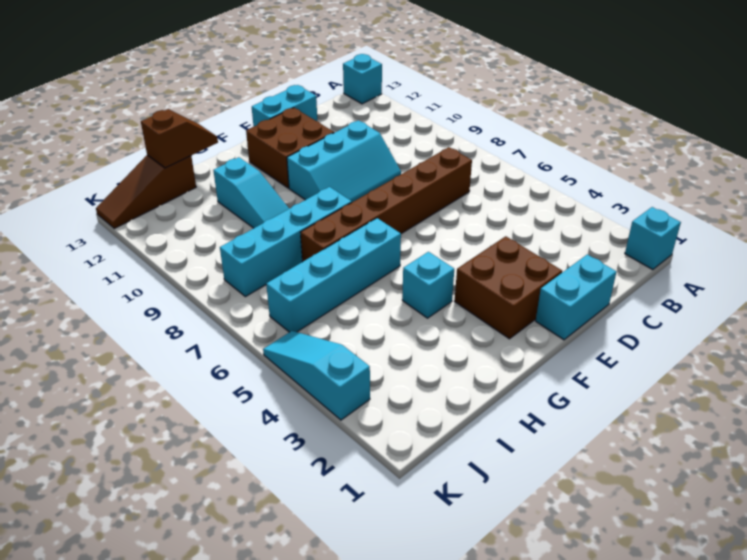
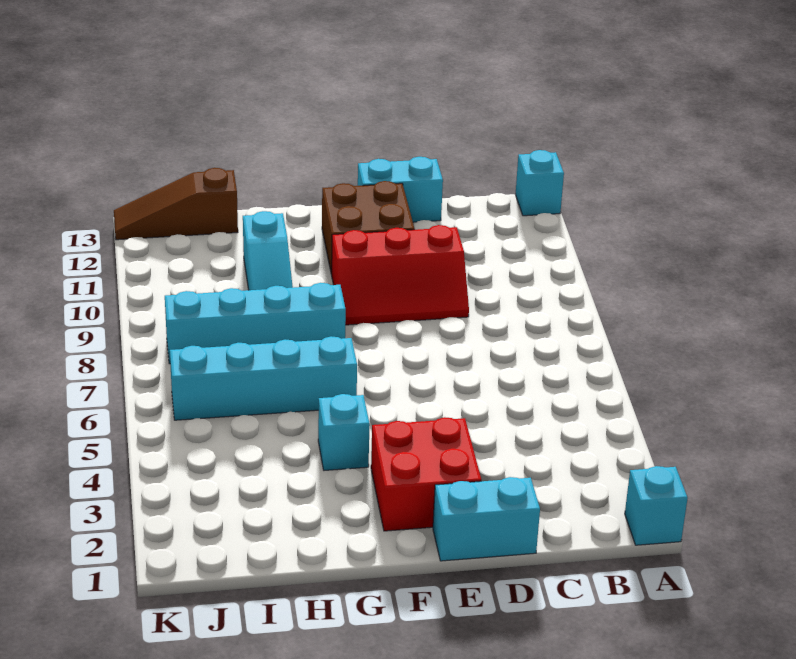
brown 1x6 brick [300,147,472,262] -> none
cyan 2x3 slope [287,121,401,202] -> red 2x3 slope [332,225,469,325]
brown 2x2 brick [455,236,562,339] -> red 2x2 brick [371,417,481,531]
brown 1x2 slope [141,109,218,168] -> none
cyan 1x3 slope [263,331,370,420] -> none

